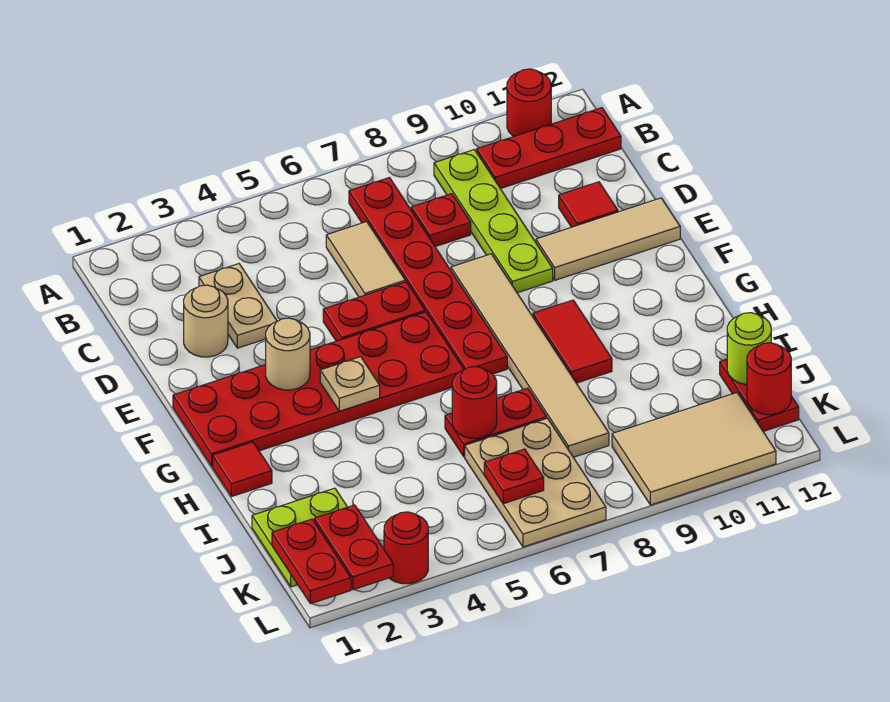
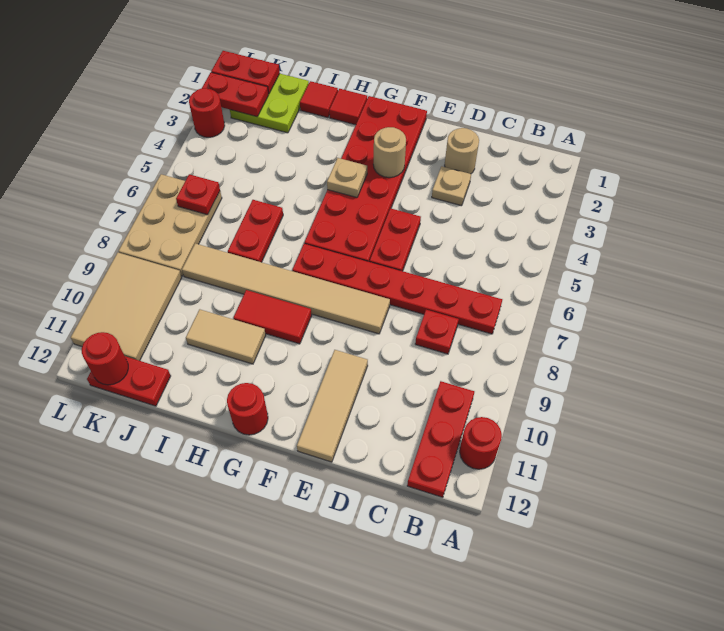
lime 1x4 plate [434,150,553,293] -> none
tan 1x2 plate [199,264,277,348] -> tan 1x1 plate [432,166,471,206]
tan 1x2 tile [326,222,405,297] -> tan 1x2 tile moved to [186,309,266,364]
red 1x1 tile [559,182,618,227] -> red 1x1 tile moved to [300,81,338,118]
red 1x1 round brick [452,366,497,438] -> red 1x1 round brick moved to [227,383,268,435]
tan 2x3 plate [465,418,606,547] -> tan 2x3 plate turned to [119,174,222,276]
lime 1x1 round brick [727,313,771,384] -> none

